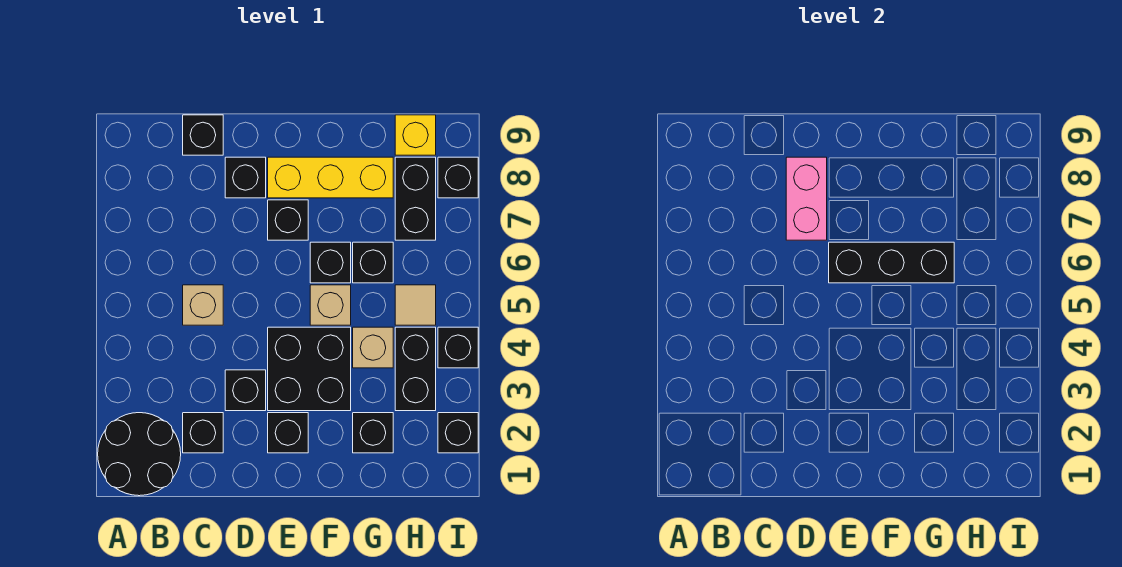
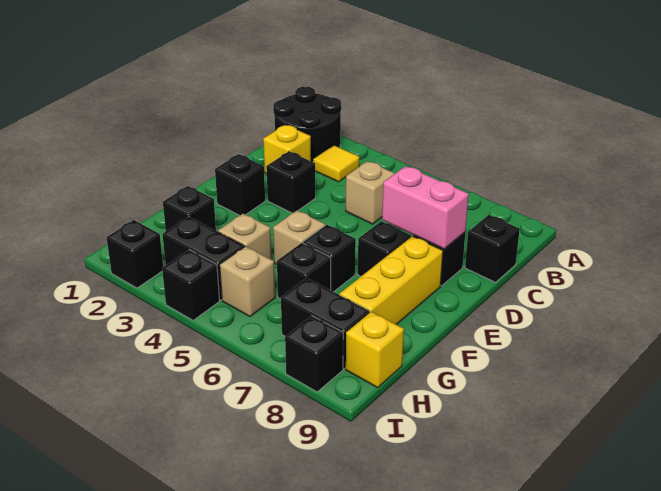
none -> yellow 1x1 tile [313,145,359,182]
black 1x1 brick [183,413,223,453] -> yellow 1x1 brick [263,125,311,174]
black 2x2 brick [268,327,351,411] -> none
black 1x3 brick [829,242,954,283] -> none
tan 1x1 tile [395,285,436,325] -> tan 1x1 brick [220,246,275,317]

